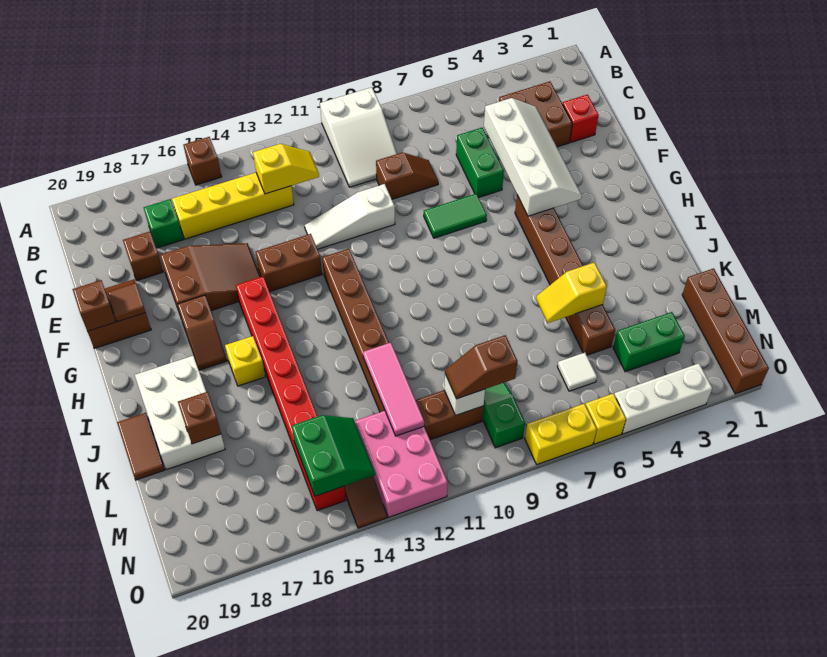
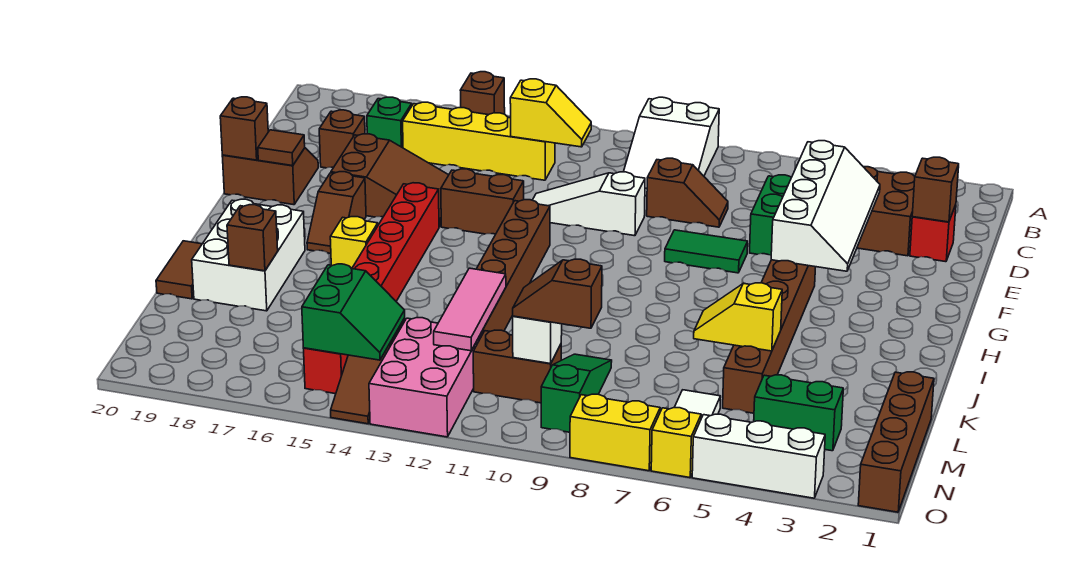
none -> brown 1x1 brick [912,157,959,222]

